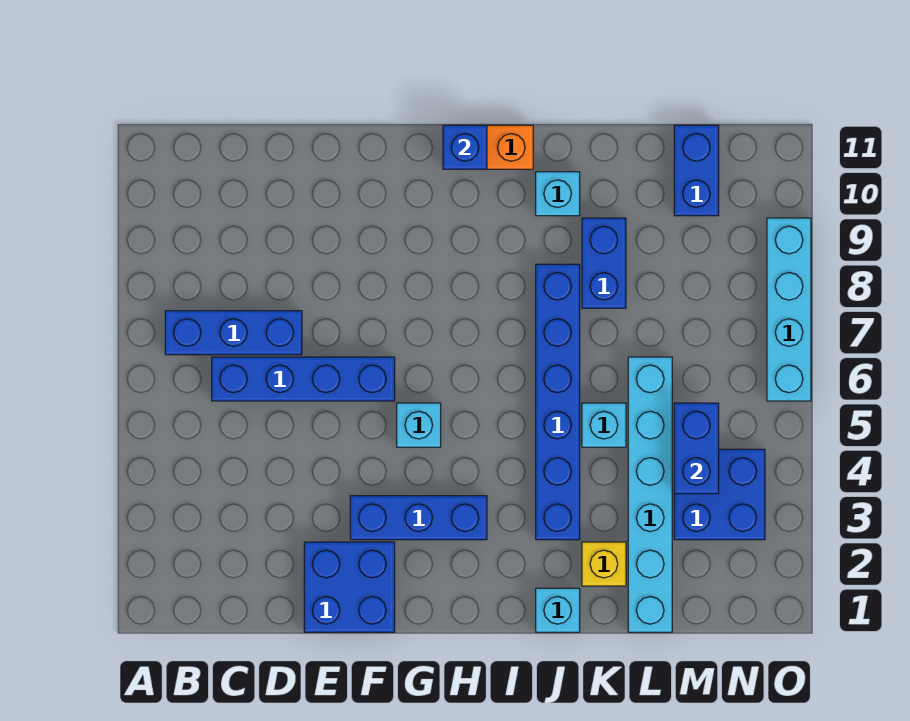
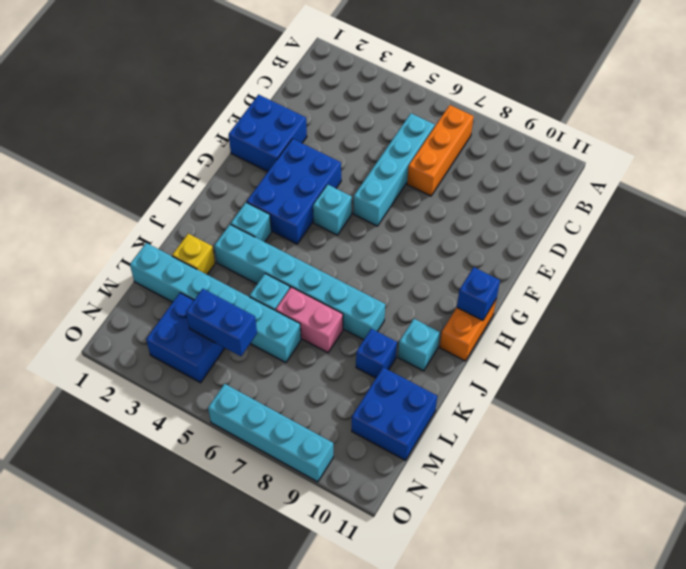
blue 1x3 brick [165,311,302,355] -> orange 1x3 brick [407,105,474,196]
blue 1x4 brick [212,357,395,401] -> cyan 1x4 brick [353,113,435,226]
blue 1x3 brick [350,496,487,540] -> blue 2x3 brick [247,139,341,244]
cyan 1x1 brick [536,588,580,632] -> cyan 1x1 brick moved to [231,202,271,242]
blue 1x6 brick [536,264,580,540] -> cyan 1x6 brick [214,224,385,340]
none -> pink 1x2 brick [276,287,343,353]
blue 1x2 brick [582,218,626,308] -> blue 1x1 brick [356,329,397,378]
blue 1x2 brick [674,125,719,216] -> blue 2x2 brick [352,367,437,460]

